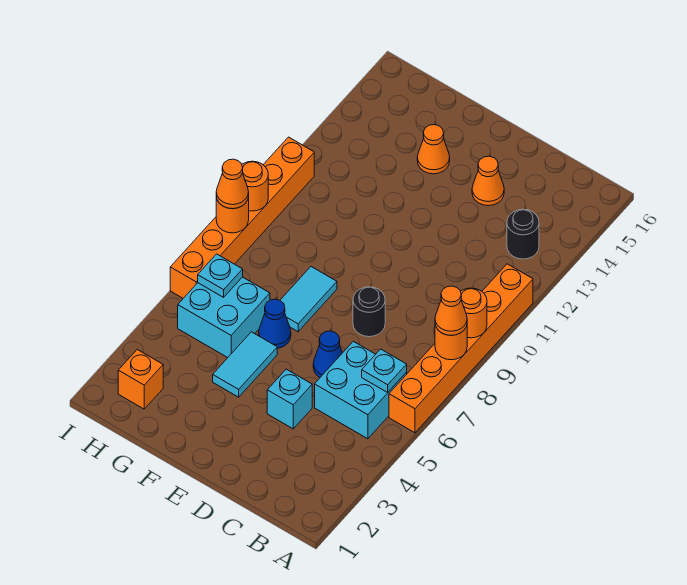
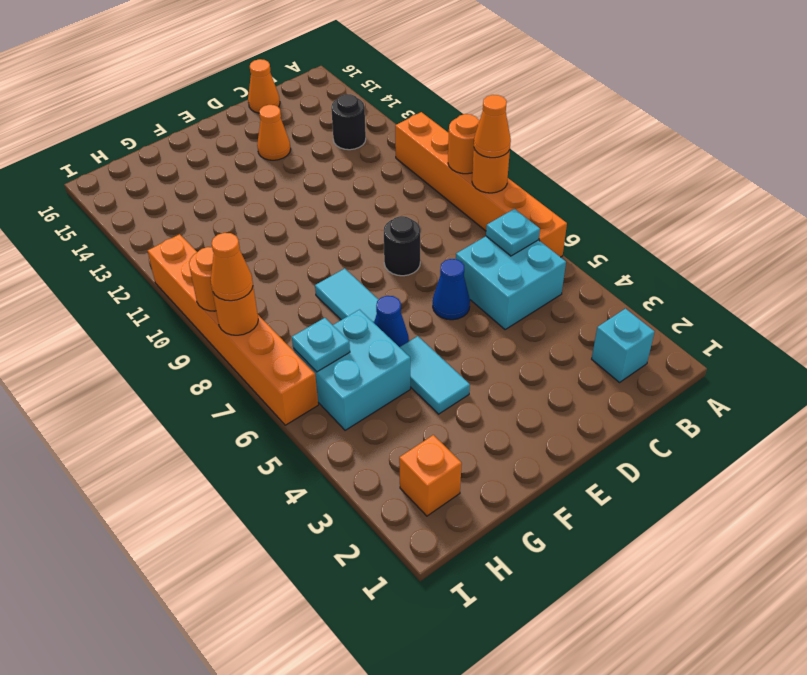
cyan 1x1 brick [267,369,312,429] -> cyan 1x1 brick moved to [592,309,654,382]
orange 1x1 cone [417,125,450,174] -> orange 1x1 cone moved to [248,59,280,113]

